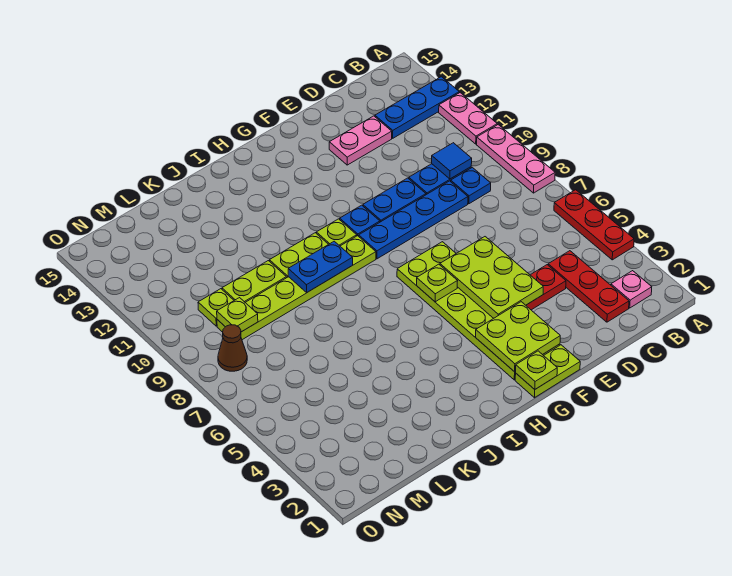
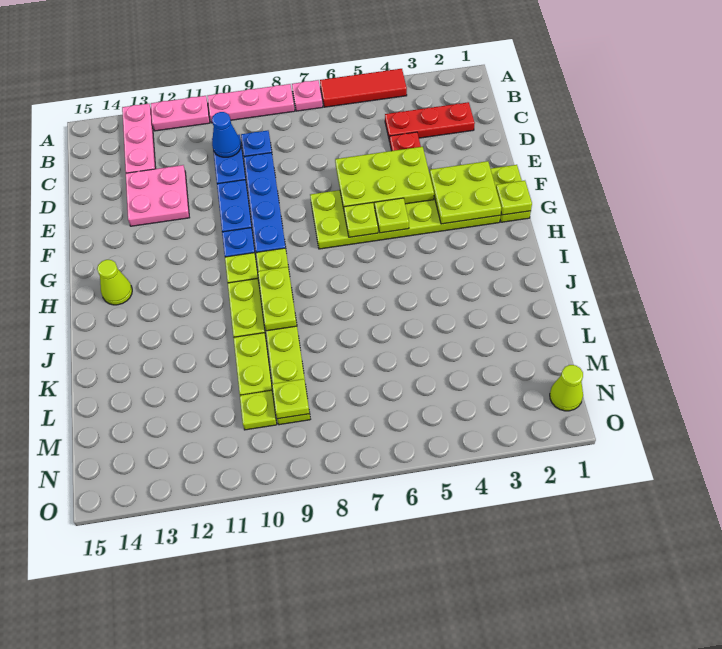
red 1x3 plate [554,190,634,260] -> red 1x3 tile [320,69,407,107]
blue 1x3 plate [375,77,459,138] -> pink 1x3 plate [122,104,156,173]
pink 1x1 plate [611,271,652,308] -> pink 1x1 plate moved to [292,80,323,111]
blue 1x1 tile [432,143,472,179] -> blue 1x1 cone [212,112,241,157]
pink 1x2 plate [329,116,392,165] -> pink 2x2 plate [126,165,189,226]
none -> lime 1x1 plate [375,198,409,233]
none -> lime 1x1 cone [97,260,132,305]
blue 1x2 plate [288,241,353,292] -> lime 1x2 plate [258,267,297,331]
none -> lime 1x1 cone [550,365,583,411]
brown 1x1 cone [218,325,247,371] -> none

